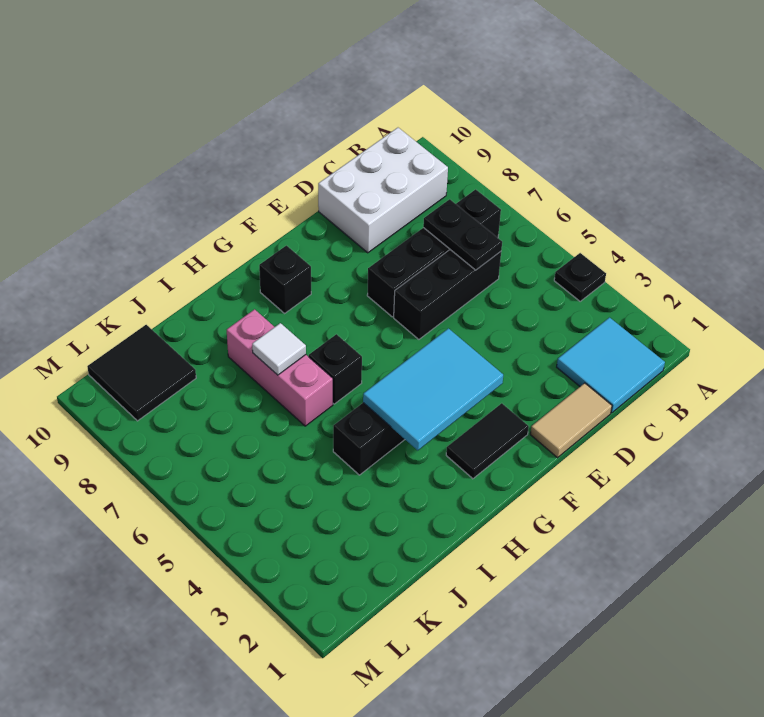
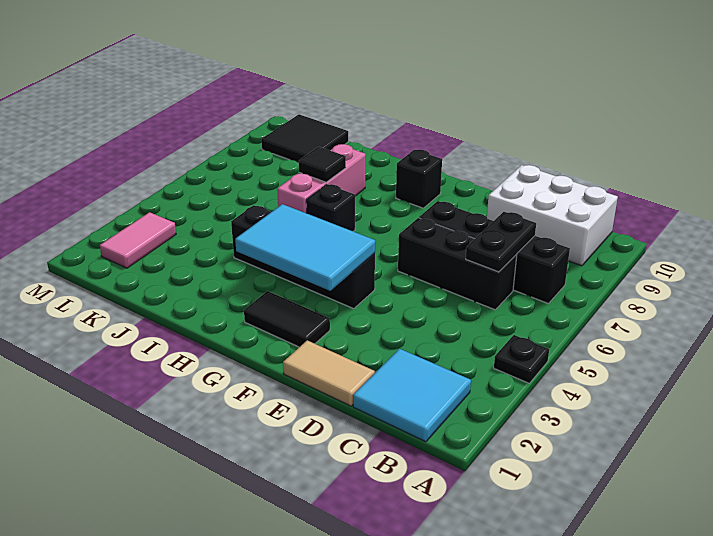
white 1x1 tile [252,323,306,375] -> black 1x1 tile [299,147,346,182]
none -> pink 1x2 tile [100,212,176,268]

